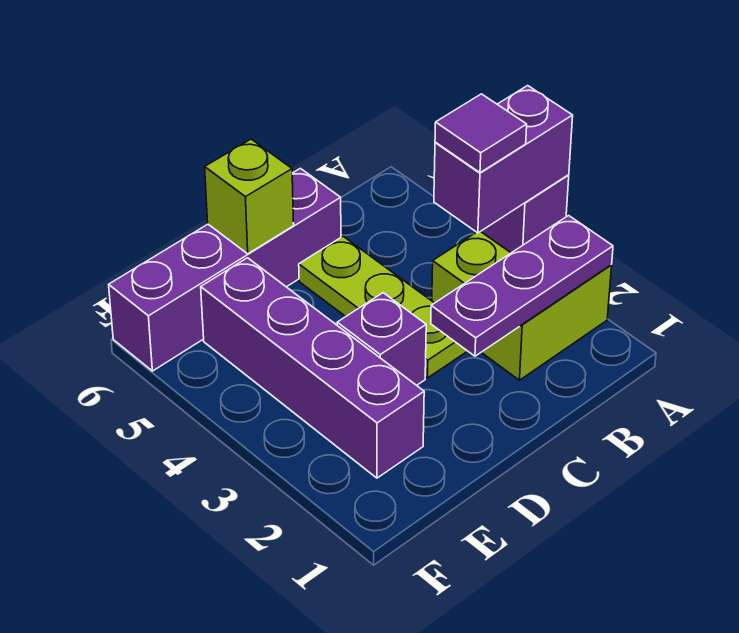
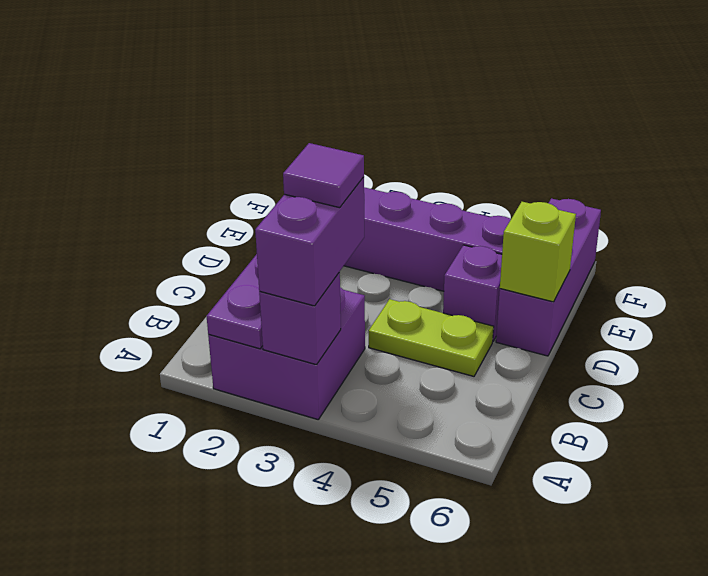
lime 2x2 brick [432,232,612,380] -> purple 2x2 brick [208,287,365,419]
lime 1x3 plate [299,236,467,378] -> lime 1x2 plate [369,299,493,376]
purple 1x4 brick [109,168,341,371] -> purple 1x3 brick [496,198,601,356]
purple 1x1 brick [337,293,426,385] -> purple 1x1 brick moved to [443,245,502,341]

